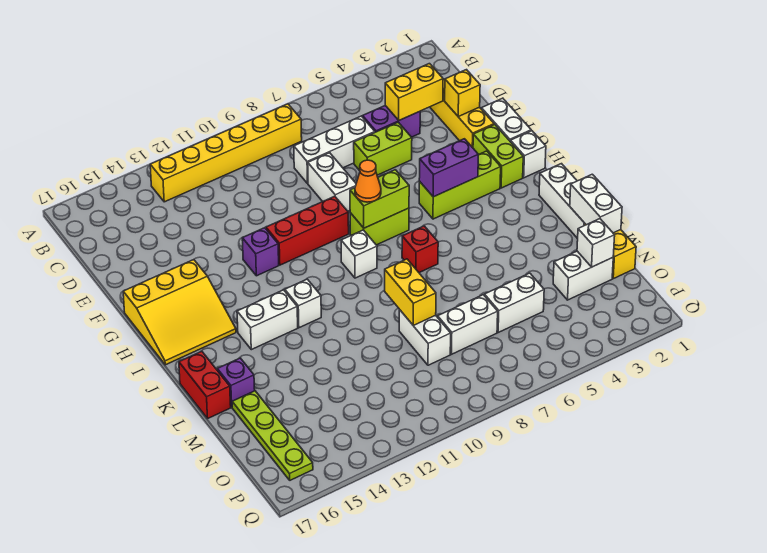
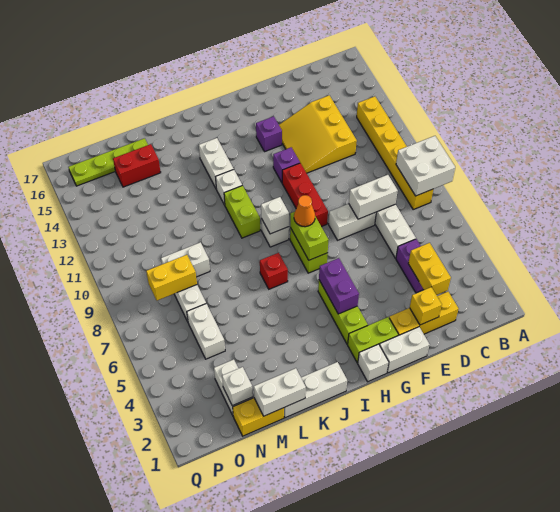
none -> white 2x2 brick [396,136,455,196]
none -> white 1x2 brick [349,175,398,219]
lime 1x2 brick [354,122,412,175] -> lime 1x2 brick moved to [224,185,260,238]
yellow 3x3 slope [123,260,236,365] -> yellow 3x3 slope moved to [279,95,357,173]
none -> white 1x1 brick [261,197,289,234]
red 1x2 brick [179,351,231,418] -> red 1x2 brick moved to [113,144,161,187]
yellow 1x2 brick [385,259,436,325] -> yellow 1x2 brick moved to [146,255,197,300]
purple 1x1 brick [217,358,255,407] -> purple 1x1 brick moved to [256,116,282,152]

